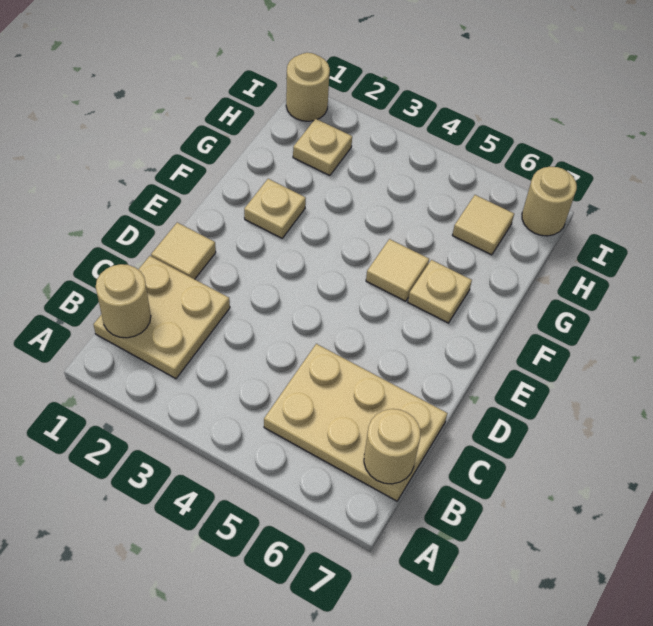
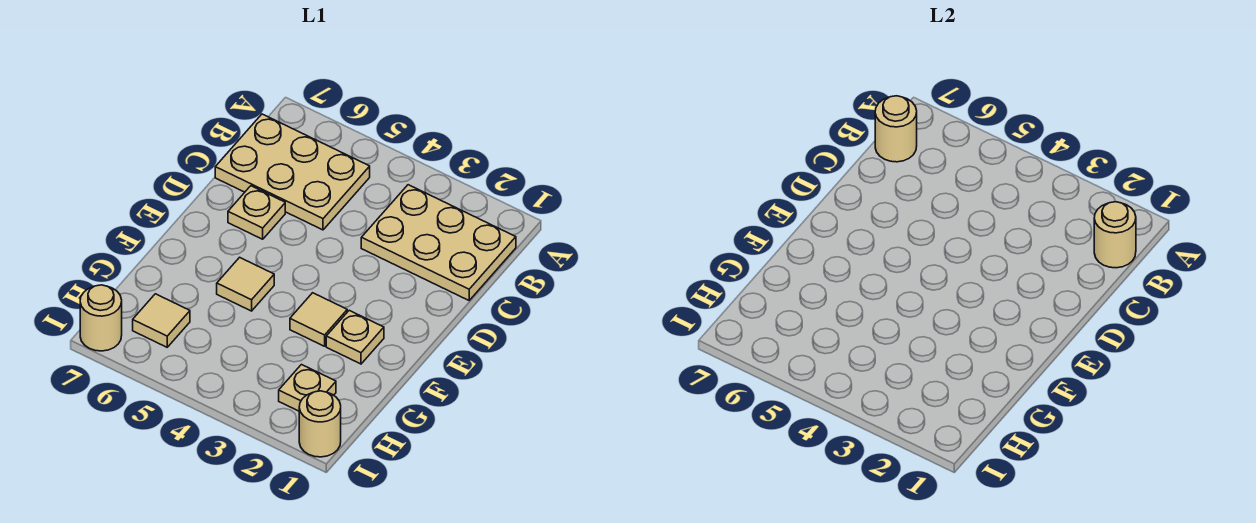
tan 2x2 plate [93,256,230,379] -> tan 2x3 plate [361,185,516,300]
tan 1x1 tile [151,223,216,279] -> tan 1x1 tile moved to [290,293,347,346]
tan 1x1 plate [408,260,472,323] -> tan 1x1 plate moved to [228,186,285,239]

